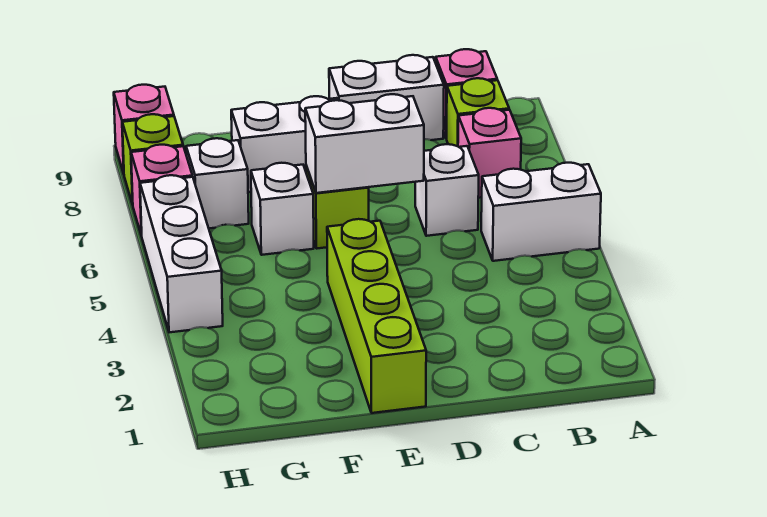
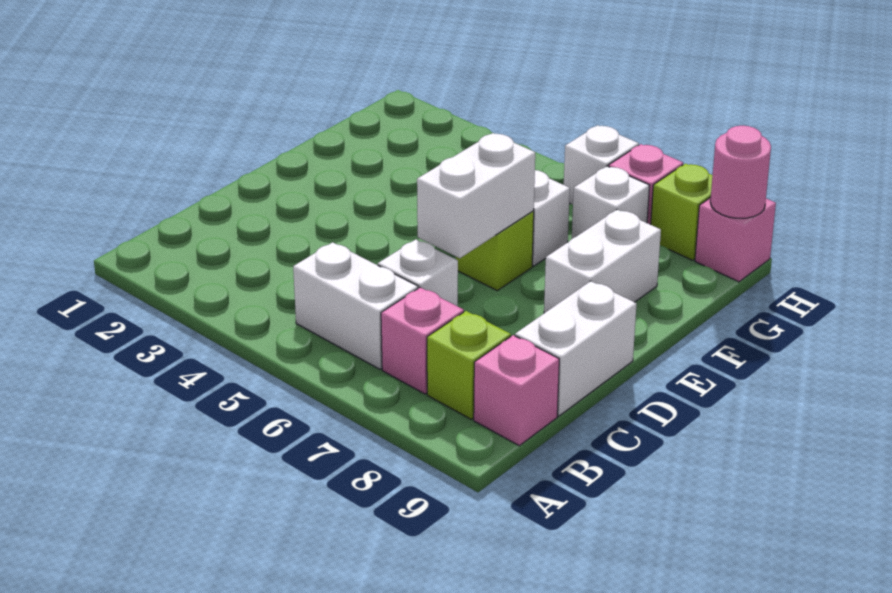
white 1x2 brick [481,163,601,261] -> white 1x2 brick turned to [293,242,418,369]
lime 1x4 brick [327,219,426,413] -> none
white 1x3 brick [140,175,223,332] -> white 1x1 brick [564,125,639,205]
none -> pink 1x1 round brick [710,126,771,218]

